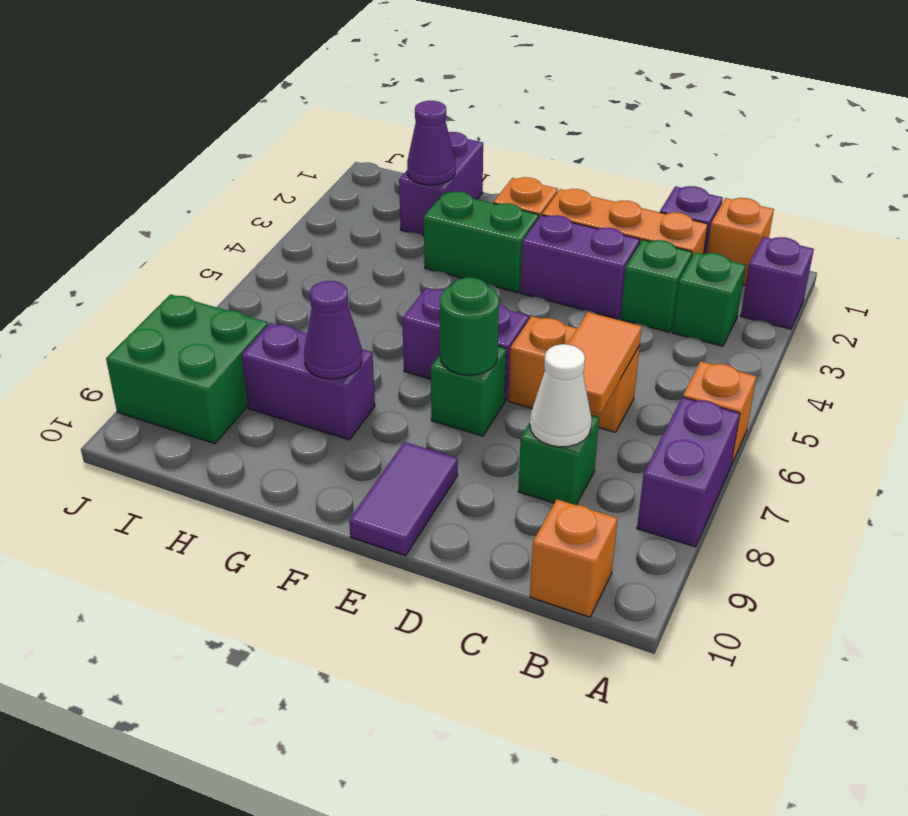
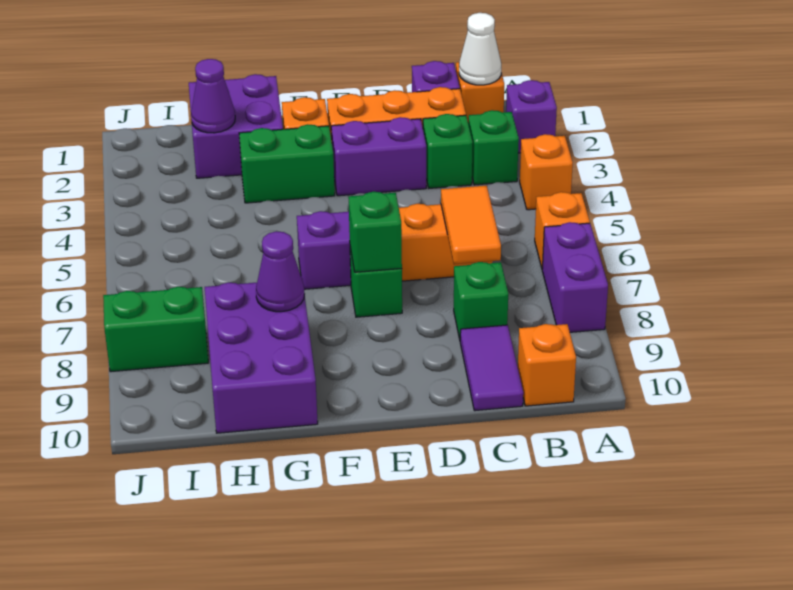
none -> orange 1x1 brick [520,134,573,210]
white 1x1 cone [530,344,592,447] -> white 1x1 cone moved to [459,13,501,85]
green 1x1 round brick [440,277,499,375] -> green 1x1 brick [348,192,402,272]
purple 1x2 tile [349,442,458,556] -> purple 1x2 tile moved to [460,325,523,411]
purple 1x2 brick [242,323,375,440] -> purple 2x3 brick [205,279,318,433]
purple 1x2 brick [399,132,483,236] -> purple 2x2 brick [189,74,283,178]
green 2x2 brick [106,294,268,444] -> green 1x2 brick [103,287,208,372]

